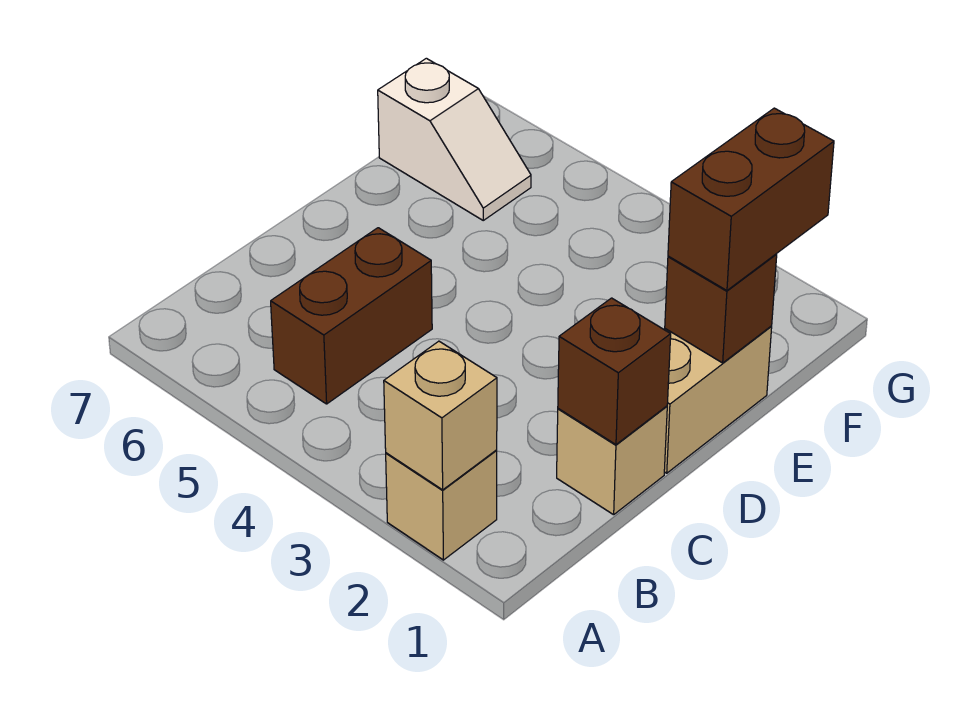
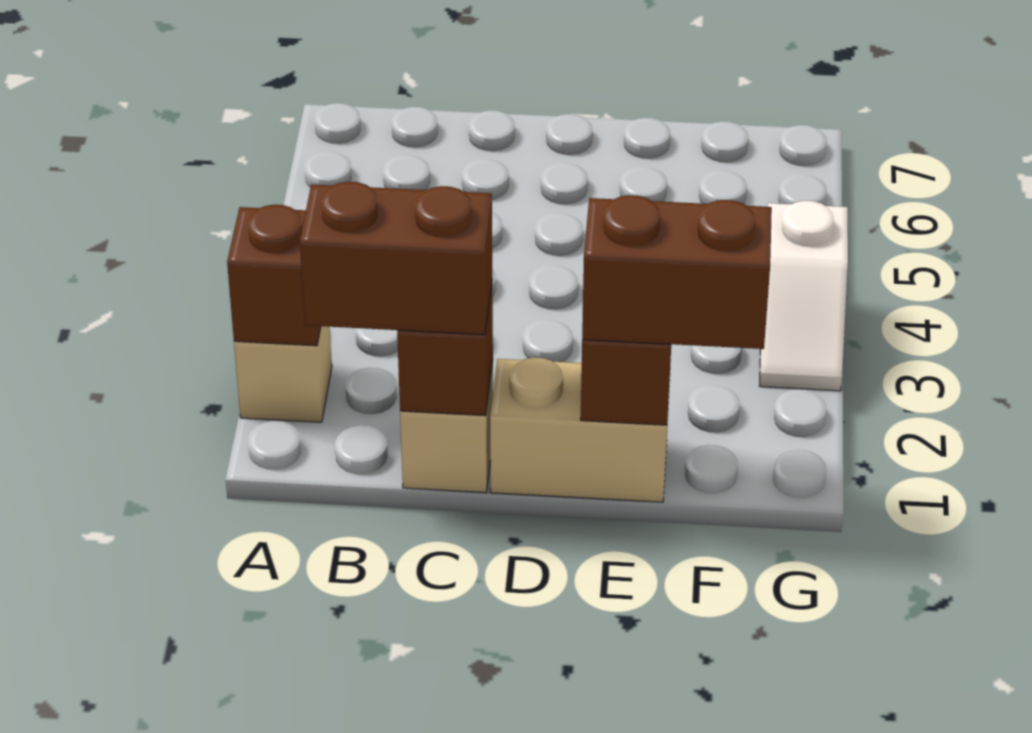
tan 1x1 brick [384,341,497,490] -> brown 1x1 brick [227,205,321,346]
brown 1x2 brick [271,228,432,404] -> brown 1x2 brick moved to [300,182,492,335]
white 1x2 slope [378,58,531,220] -> white 1x2 slope moved to [760,201,848,391]

